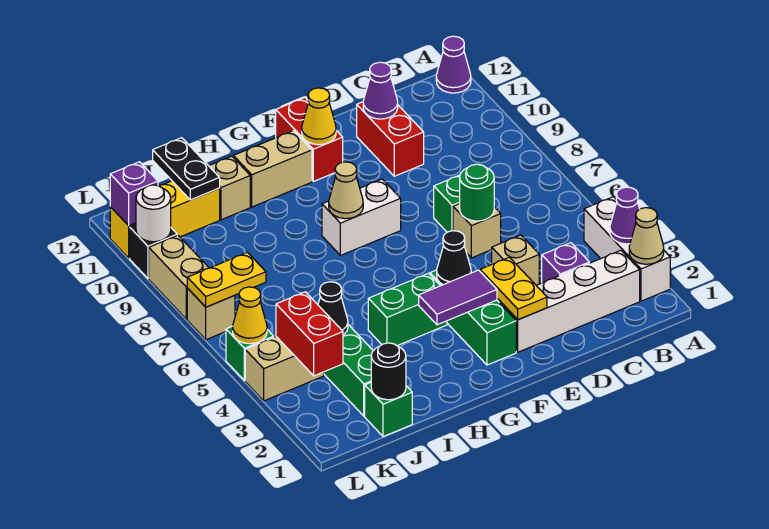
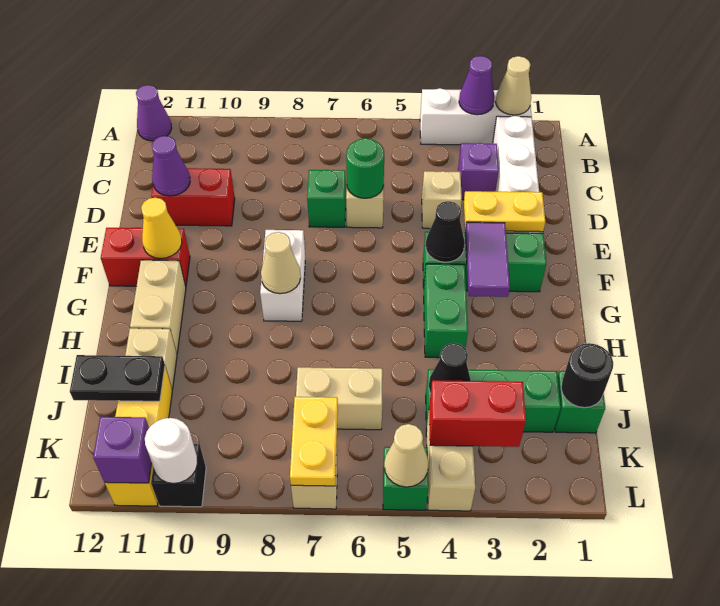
yellow 1x1 cone [233,287,267,344] -> tan 1x1 cone [384,424,429,487]
tan 1x2 brick [149,235,209,319] -> tan 1x2 brick moved to [296,367,383,430]

